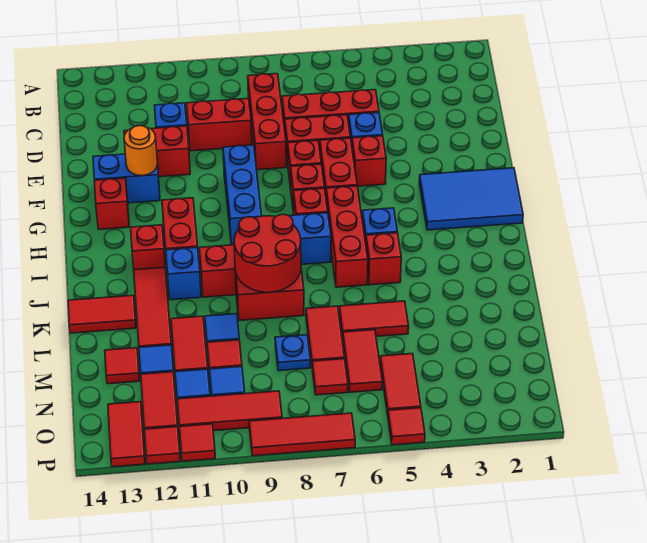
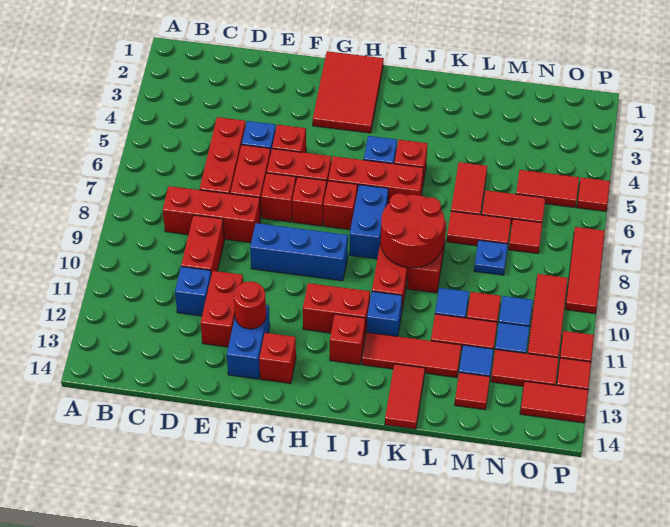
orange 1x1 round brick [124,126,157,176] -> red 1x1 round brick [234,282,266,329]
blue 2x3 tile [419,168,523,230] -> red 2x3 tile [313,51,384,133]

